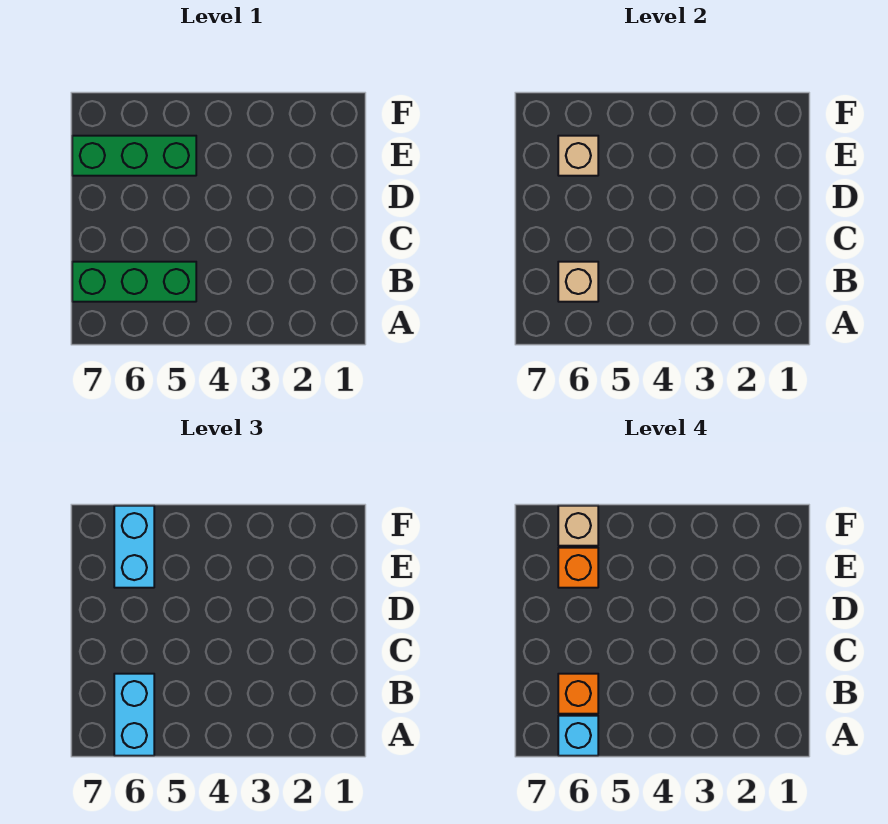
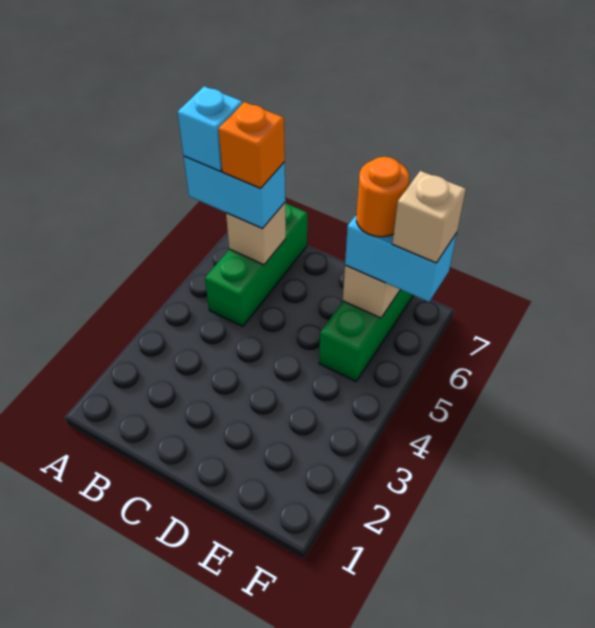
orange 1x1 brick [558,548,598,588] -> orange 1x1 round brick [356,157,409,237]

